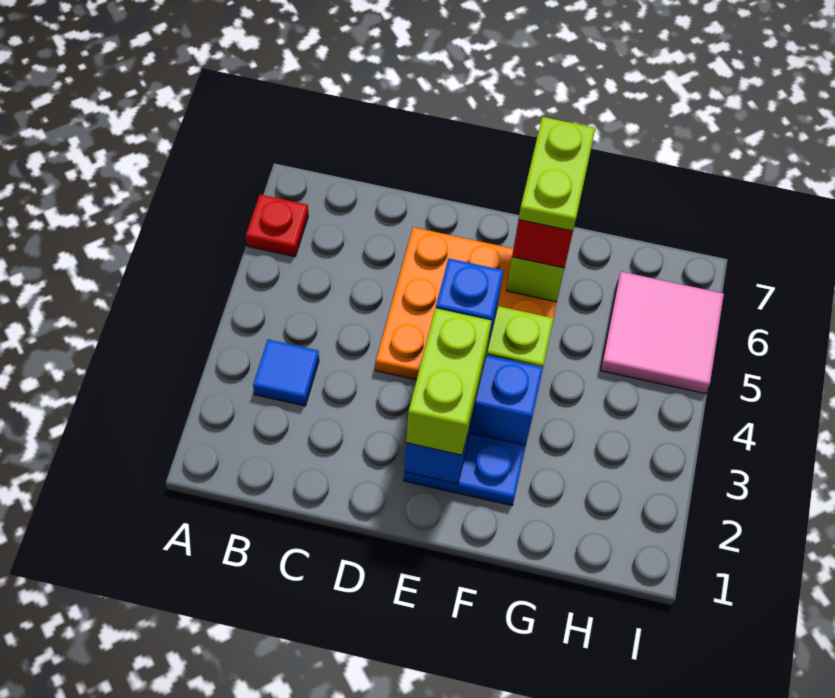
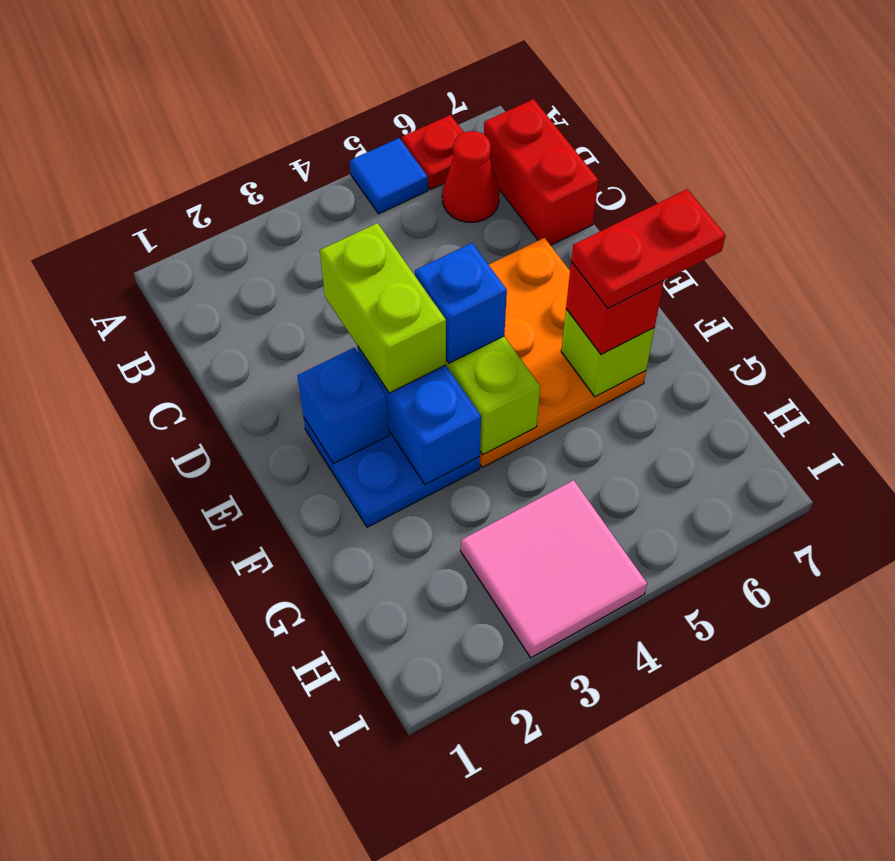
blue 1x1 tile [253,340,319,406] -> blue 1x1 tile moved to [350,138,428,214]
none -> red 1x1 cone [442,131,499,222]
none -> red 1x2 brick [484,99,598,245]
lime 1x2 brick [406,308,492,455] -> lime 1x2 brick turned to [320,223,446,393]
lime 1x2 plate [519,117,595,231] -> red 1x2 plate [571,189,726,308]
pink 2x2 tile [601,272,724,394] -> pink 2x2 tile moved to [461,480,647,658]

